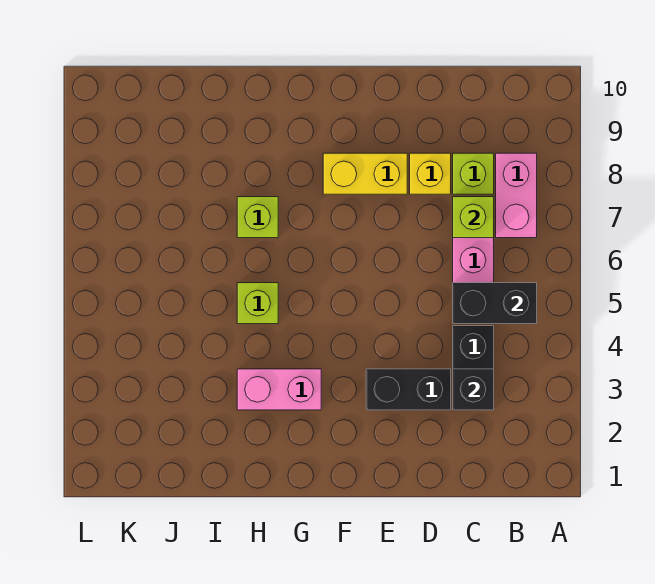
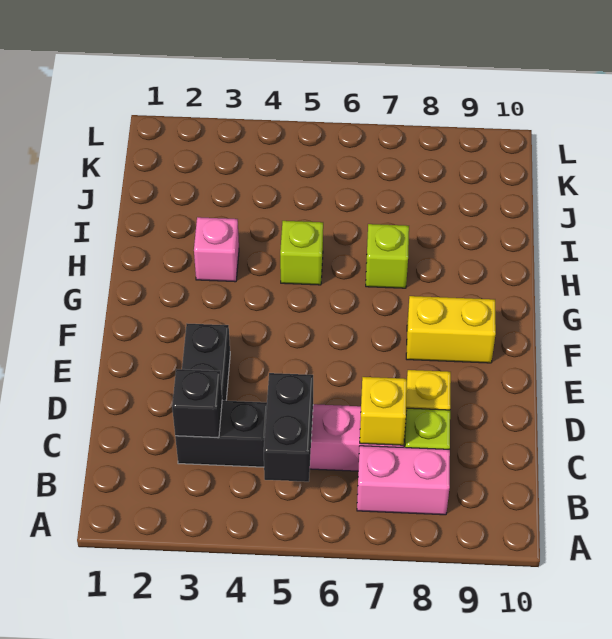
lime 1x1 brick [453,197,494,238] -> yellow 1x1 brick [360,377,407,445]
yellow 1x2 brick [323,153,407,194] -> yellow 1x2 brick turned to [406,296,496,363]
pink 1x2 brick [237,369,321,410] -> pink 1x1 brick [194,217,239,282]

